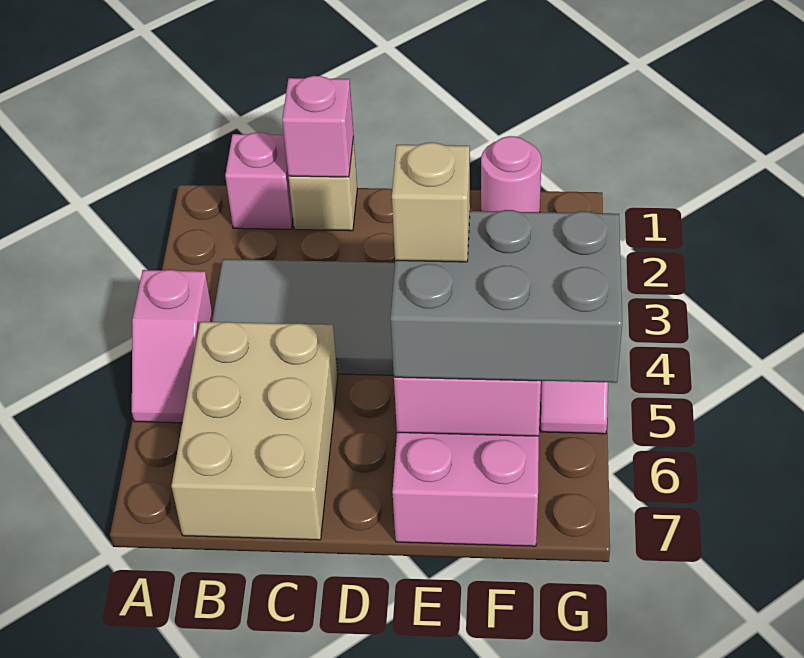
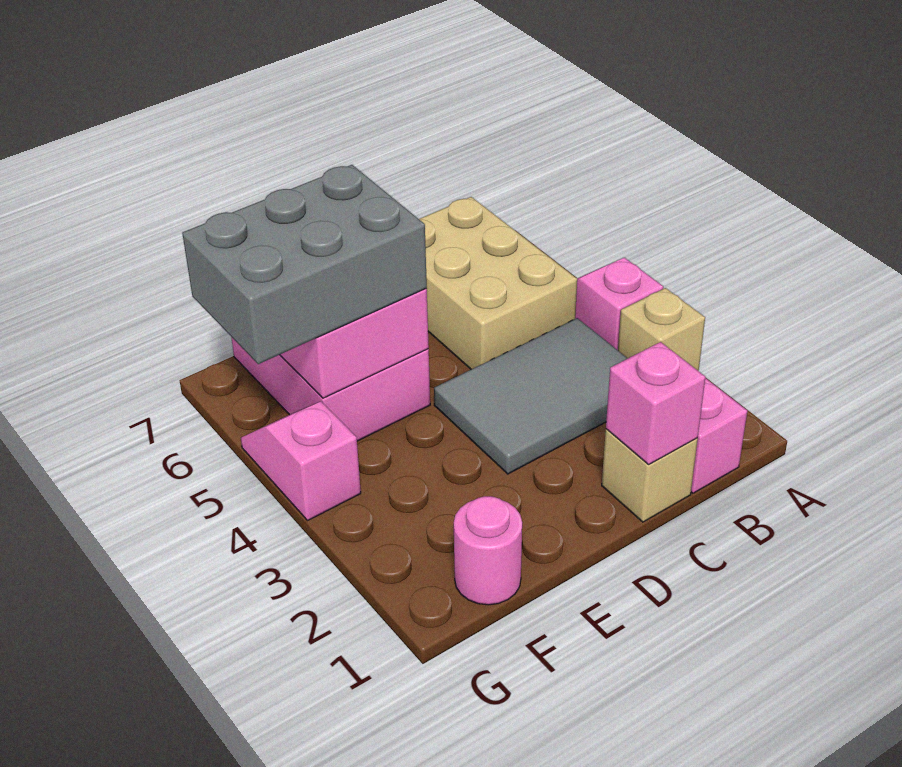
tan 1x1 brick [392,143,470,262] -> tan 1x1 brick moved to [618,288,705,371]

